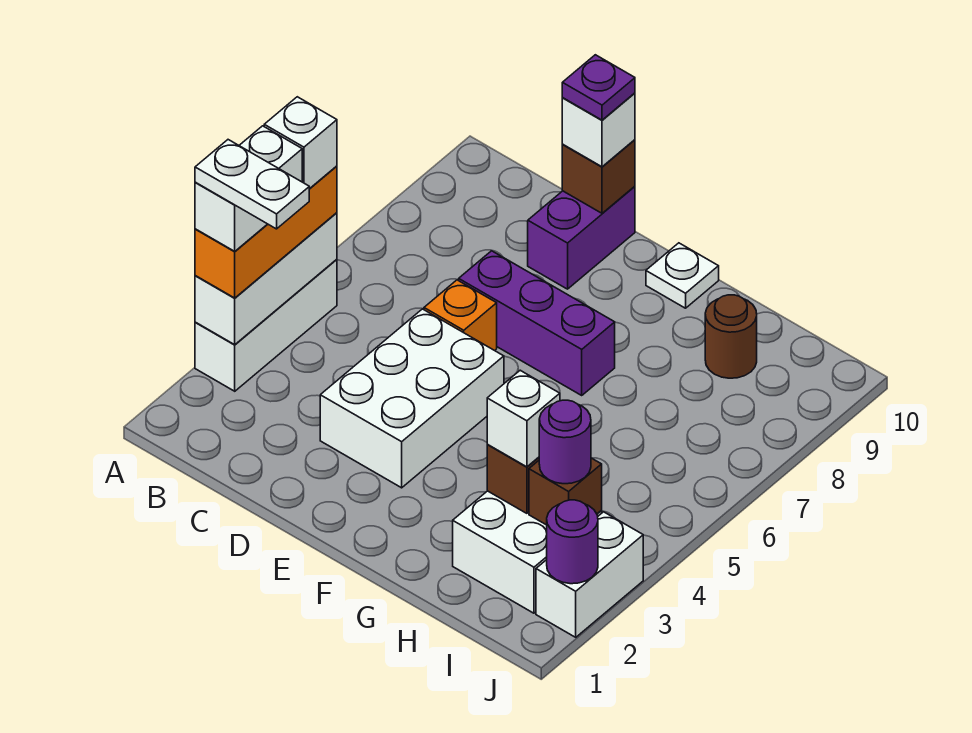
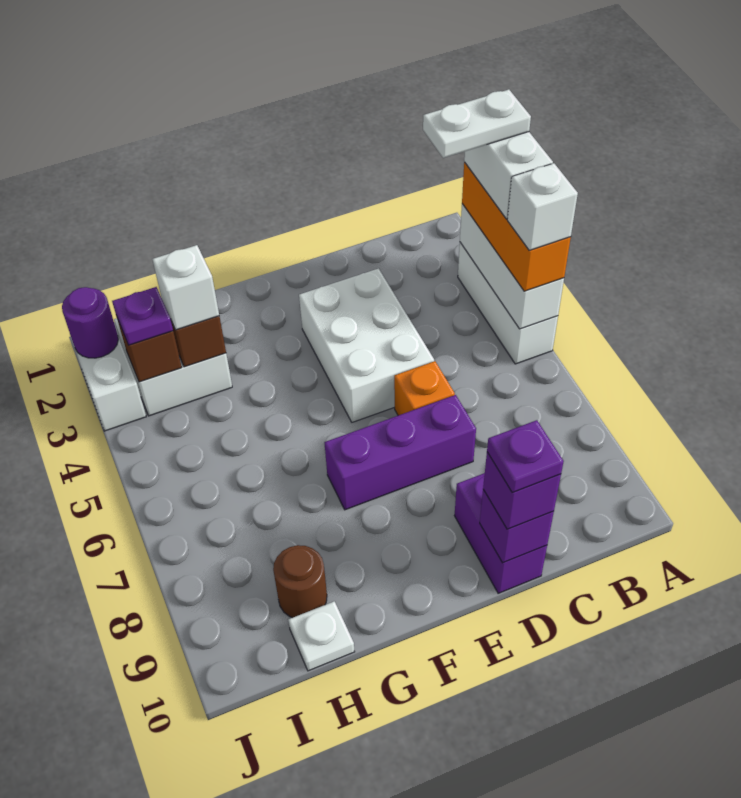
brown 1x1 brick [562,140,635,213] -> purple 1x1 brick [480,490,554,563]
white 1x1 brick [562,93,635,167] -> purple 1x1 brick [483,452,561,529]
white 1x1 plate [646,243,719,308] -> white 1x1 plate moved to [288,601,355,671]
purple 1x1 round brick [539,400,591,484] -> purple 1x1 plate [112,287,173,345]

